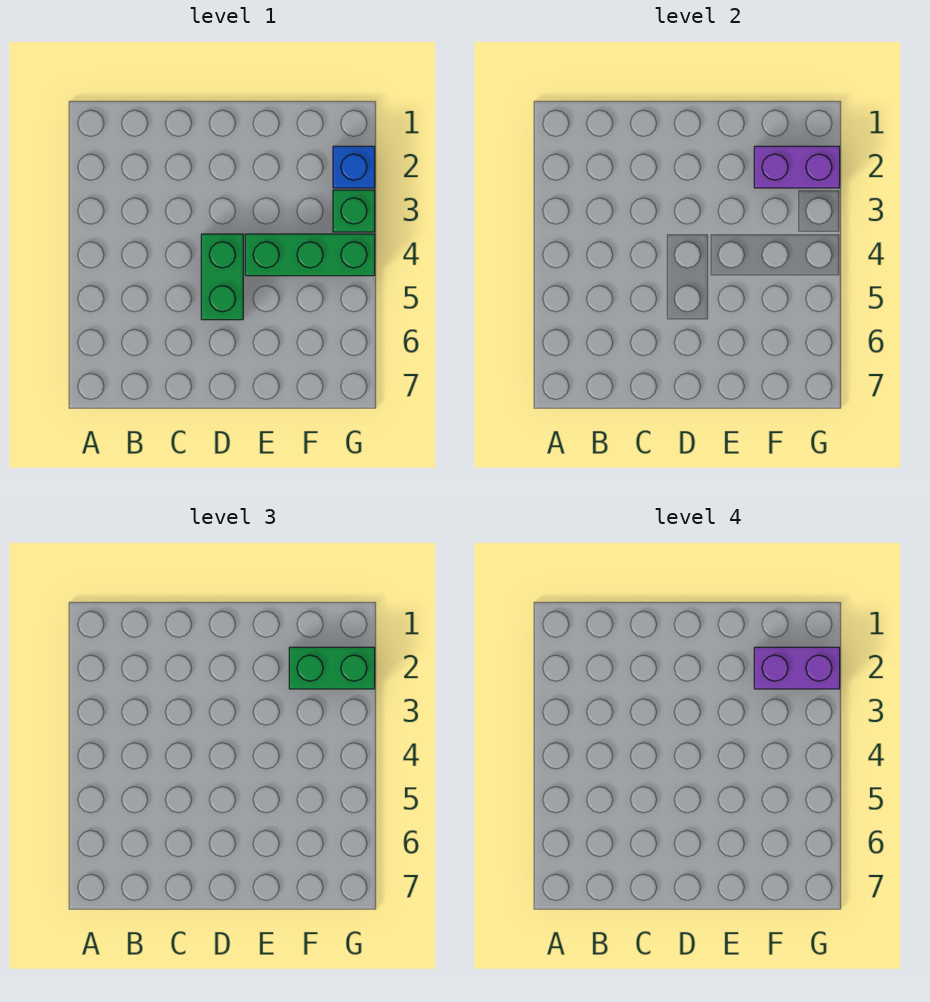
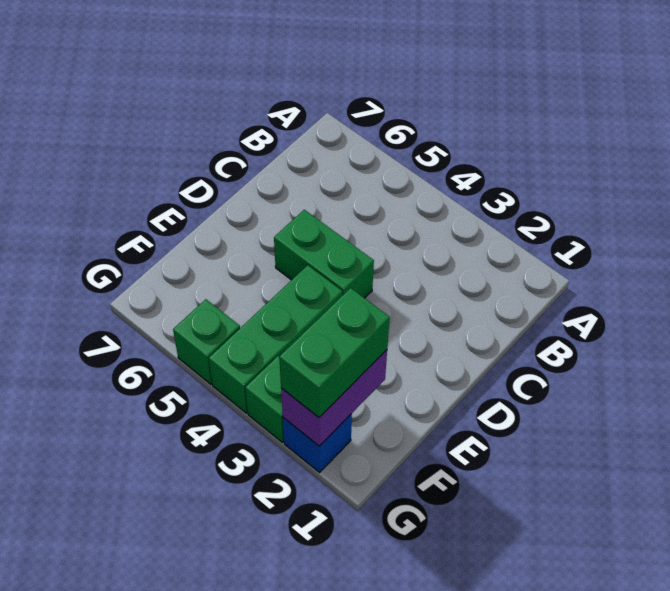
purple 1x2 brick [754,647,840,689] -> none
none -> green 1x1 brick [173,299,240,384]

